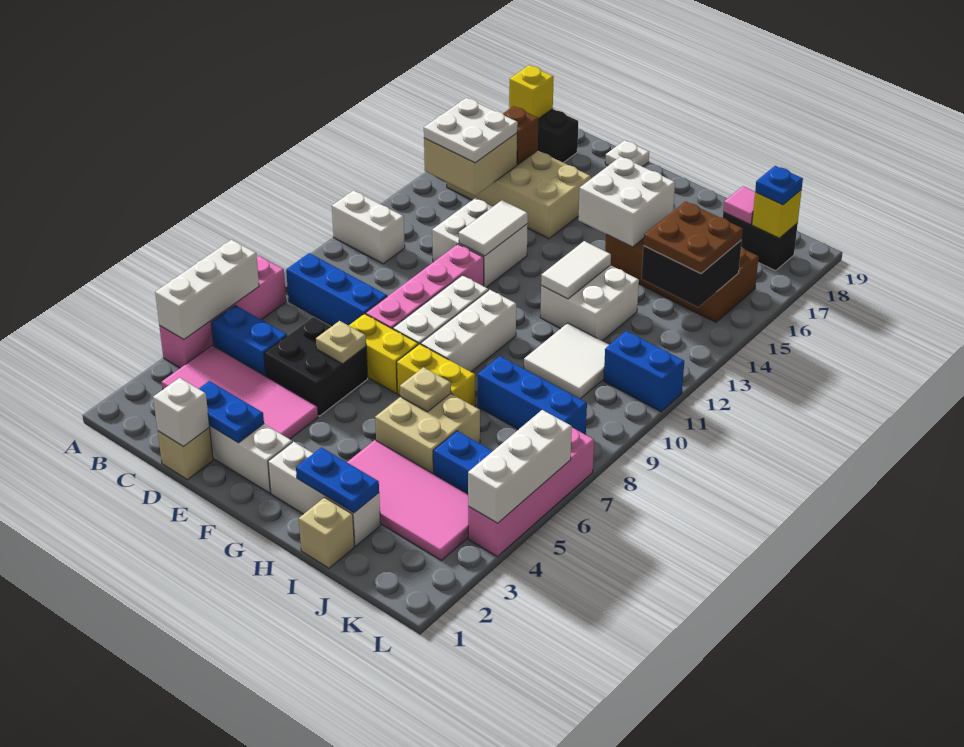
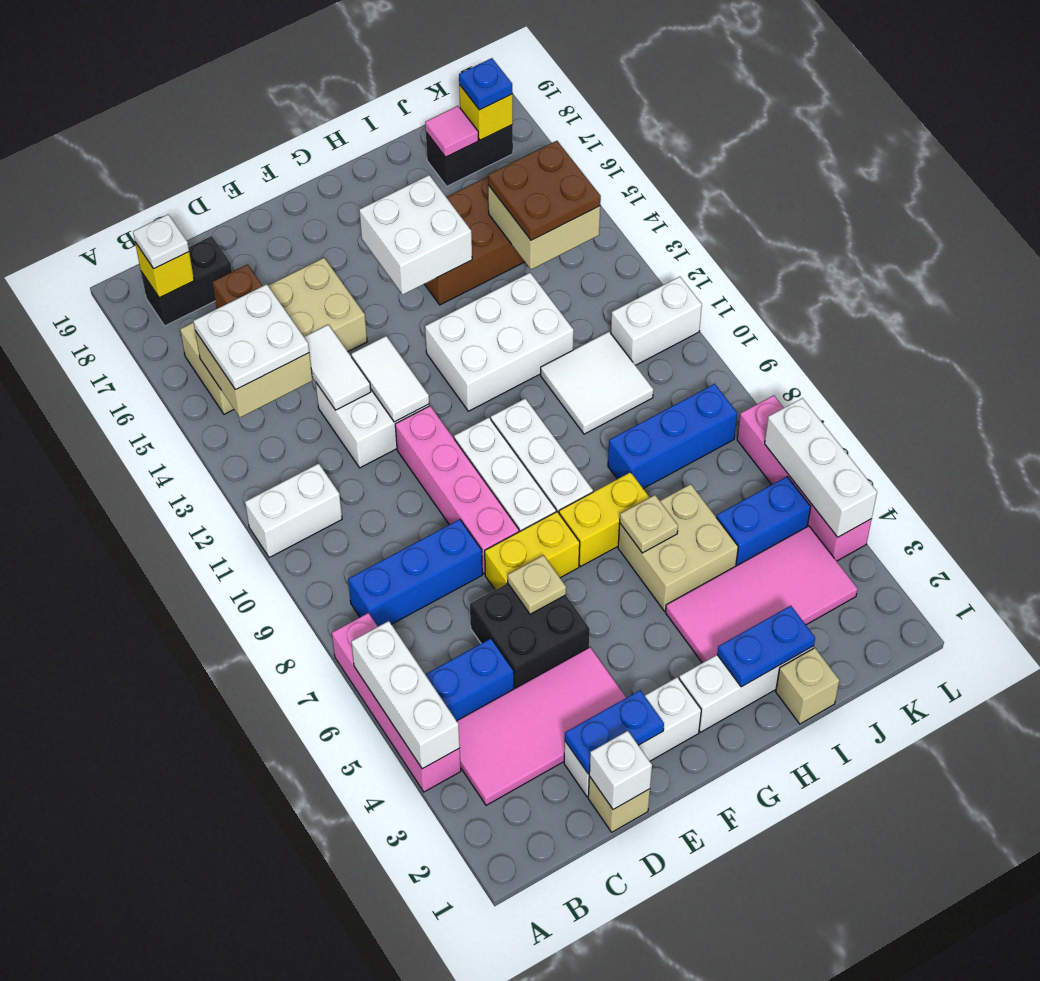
white 1x1 plate [605,140,649,167] -> white 1x1 plate moved to [133,214,189,269]
white 2x2 brick [540,265,639,341] -> white 2x3 brick [425,273,574,411]
white 1x2 tile [541,241,611,299] -> white 1x2 tile moved to [304,325,371,410]
black 2x2 brick [641,240,742,307] -> tan 2x2 brick [488,185,600,270]
blue 1x2 brick [604,331,684,411] -> white 1x2 brick [611,277,702,365]

